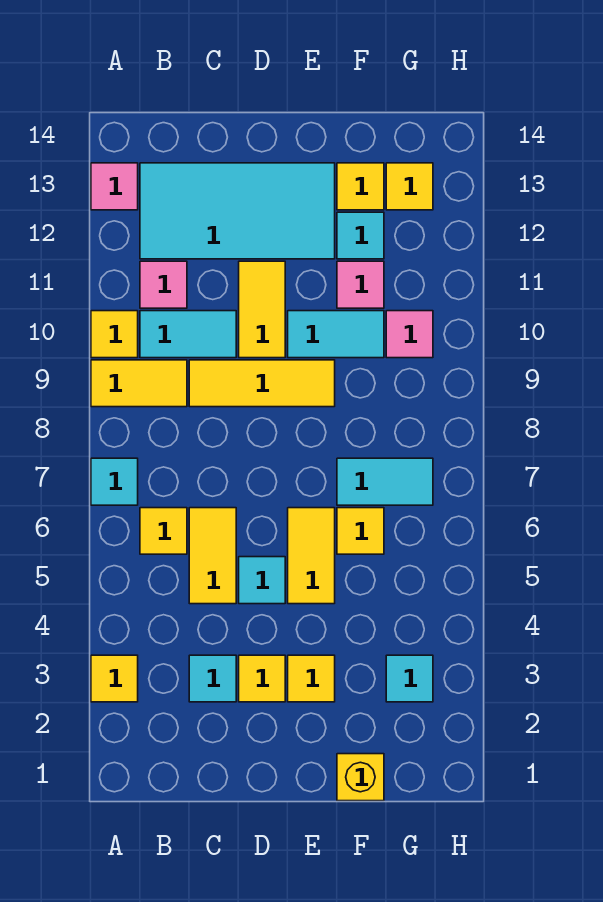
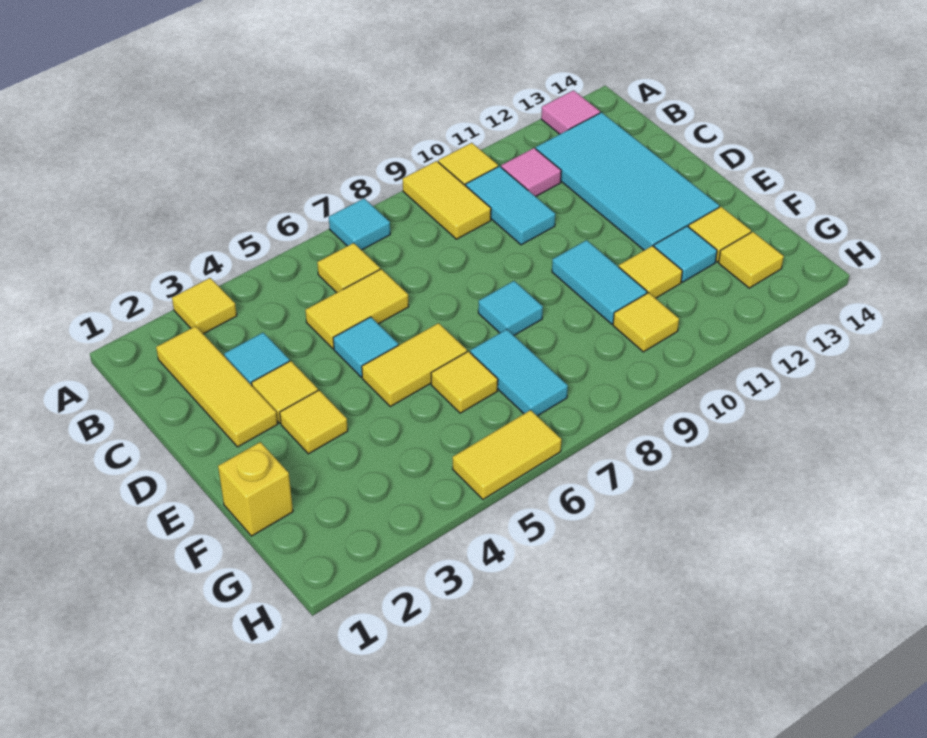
yellow 1x3 tile [189,360,335,407] -> yellow 1x3 tile moved to [156,326,278,447]
yellow 1x2 tile [239,261,285,358] -> yellow 1x2 tile moved to [452,410,561,499]
pink 1x1 tile [337,261,384,308] -> yellow 1x1 tile [619,246,682,298]
cyan 1x1 tile [386,655,433,702] -> cyan 1x1 tile moved to [478,281,543,335]
pink 1x1 tile [386,311,433,358] -> yellow 1x1 tile [613,293,679,352]

